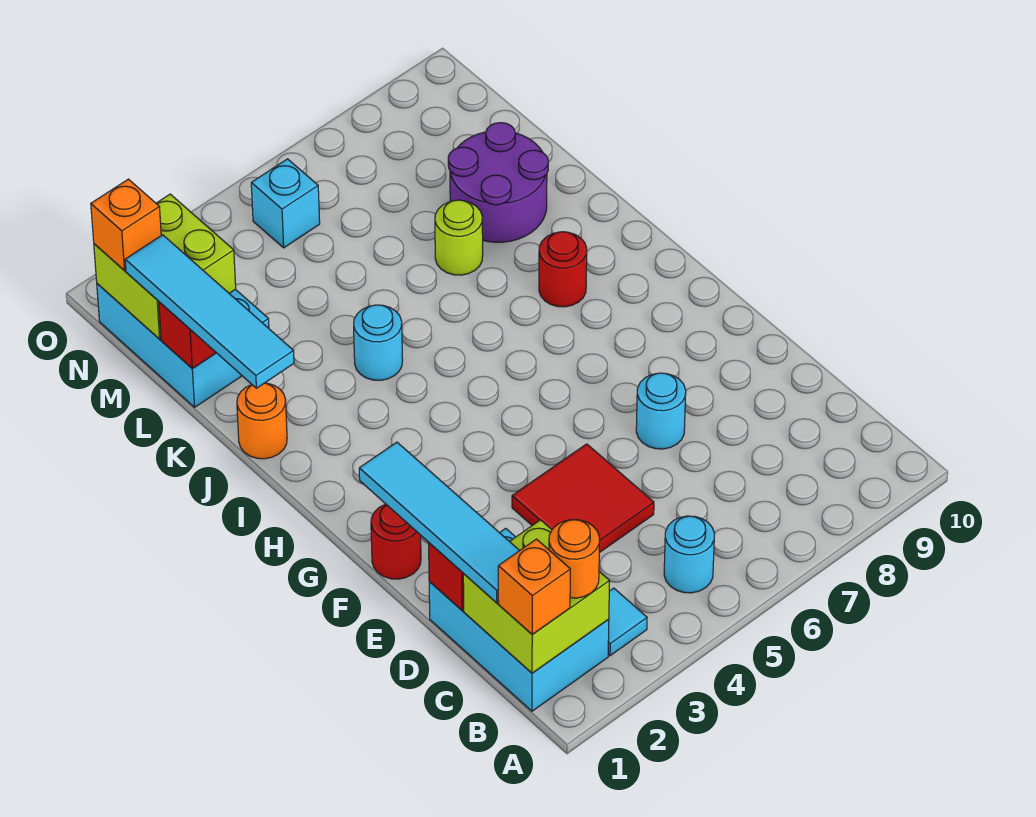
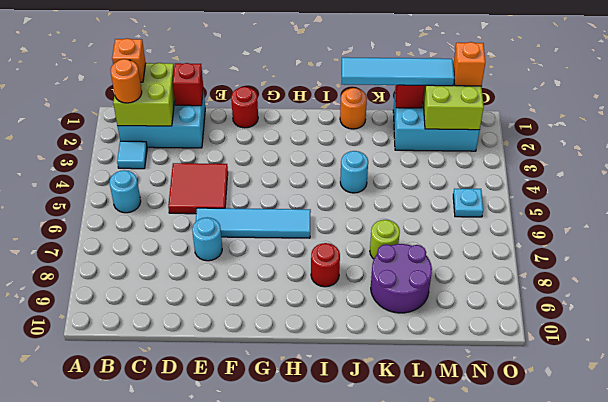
cyan 1x4 tile [359,442,520,603] -> cyan 1x4 tile moved to [196,208,311,238]
cyan 1x1 brick [251,159,320,248] -> cyan 1x1 plate [453,189,483,217]

